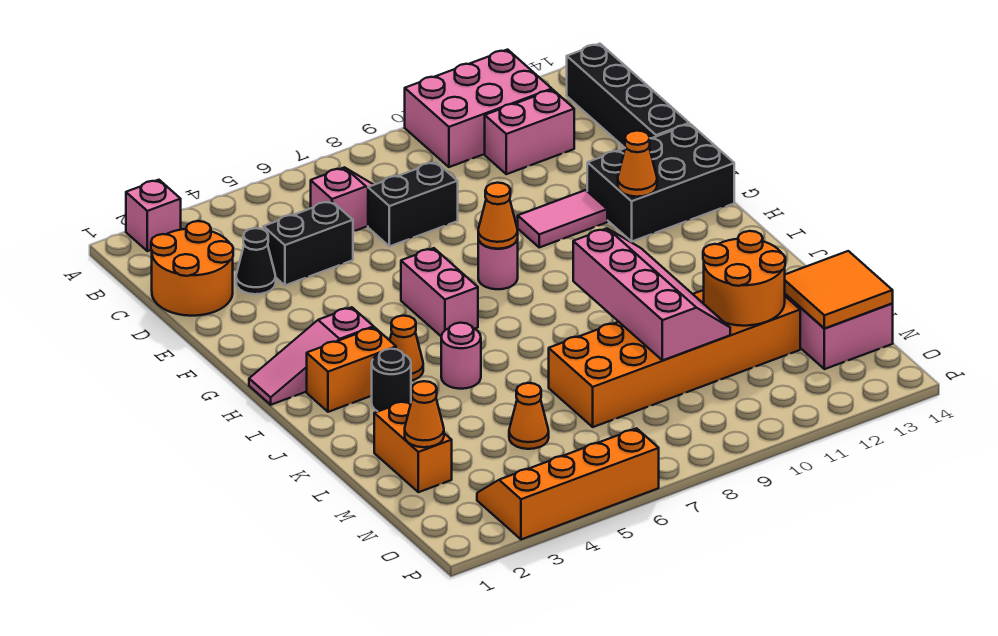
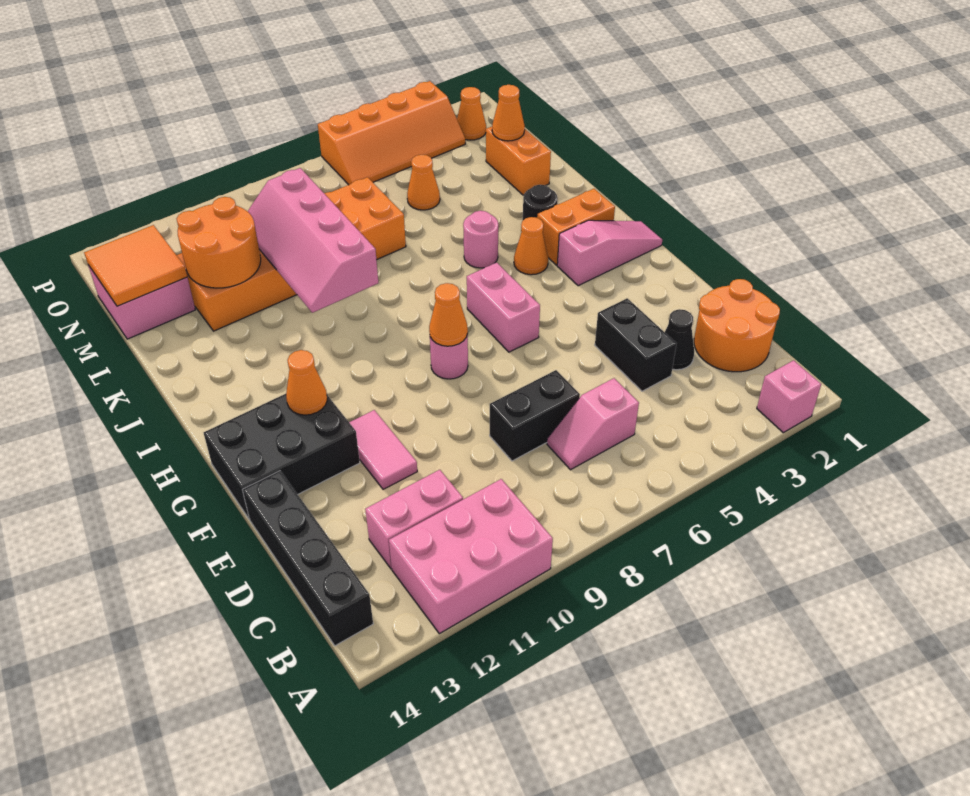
black 1x2 brick [263,201,353,285] -> black 1x2 brick turned to [595,298,676,391]
pink 1x2 tile [518,190,607,247] -> pink 1x2 tile turned to [349,410,417,489]
none -> orange 1x1 cone [457,87,486,140]

